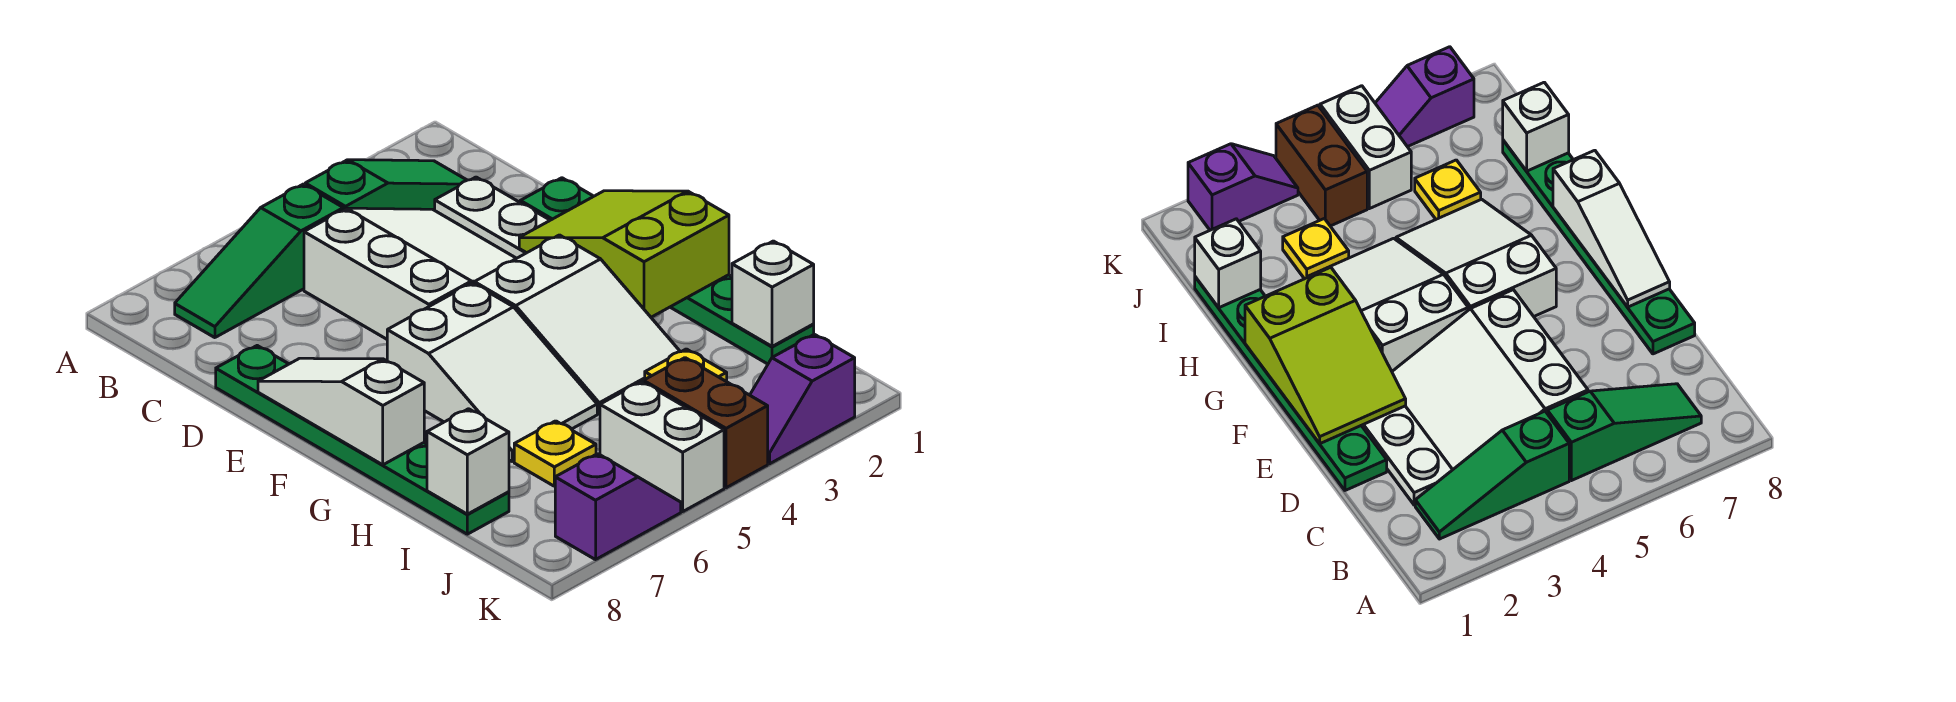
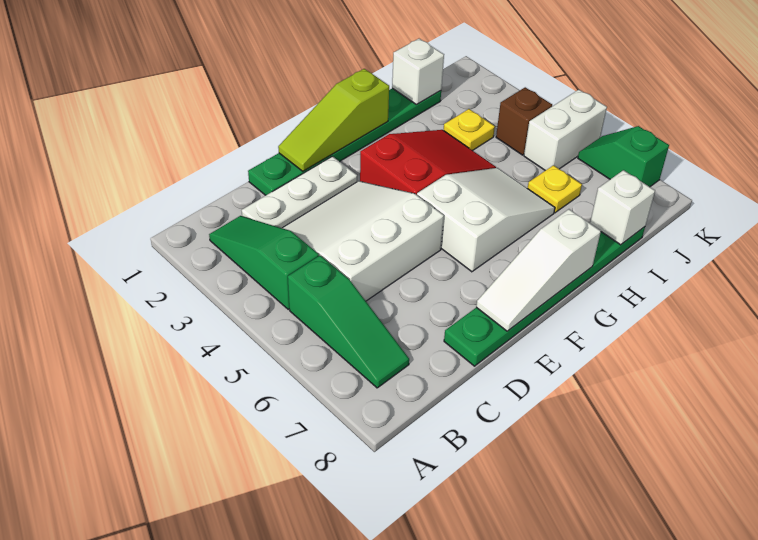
lime 2x3 slope [519,191,729,317] -> lime 1x3 slope [278,69,389,171]
white 2x3 slope [474,235,680,414] -> red 2x3 slope [360,130,496,195]
brown 1x2 brick [644,358,768,488] -> brown 1x1 brick [496,87,552,155]
purple 1x2 slope [750,334,855,464] -> none
purple 1x2 slope [555,454,681,560] -> green 1x2 slope [578,126,669,187]

